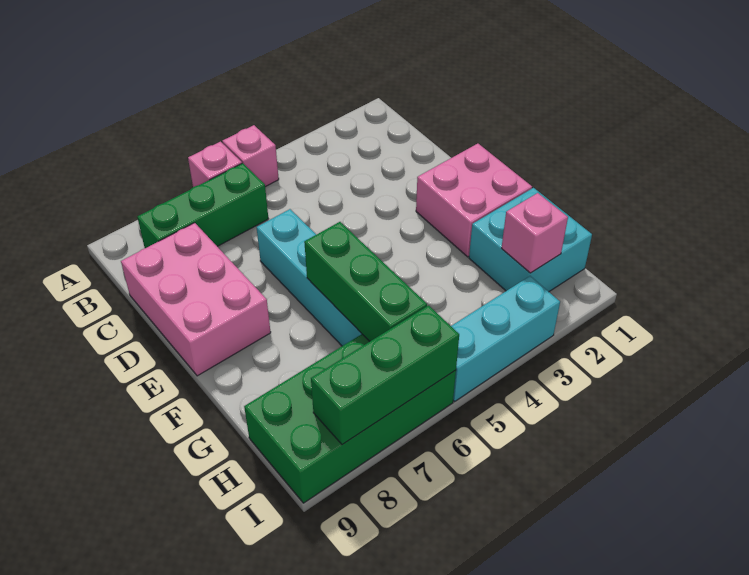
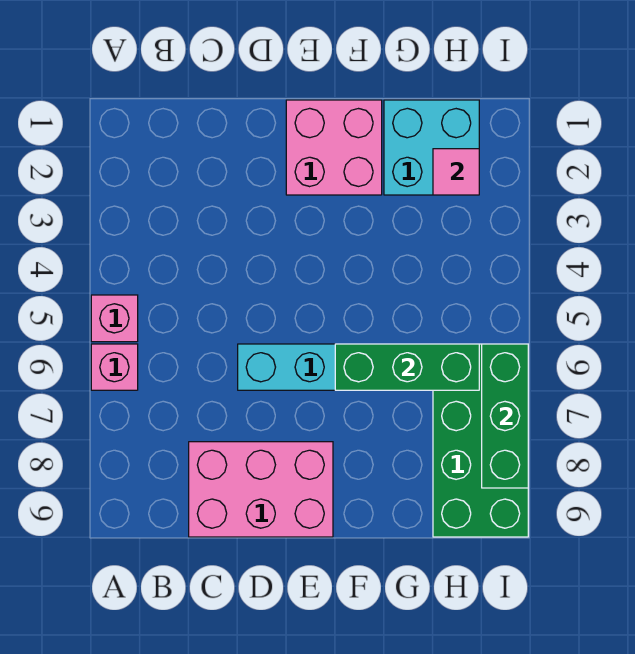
green 1x3 brick [137,163,268,248] -> none
pink 1x1 brick [502,193,568,273] -> pink 1x1 tile [433,149,479,195]
cyan 1x3 brick [451,276,560,401] -> none

